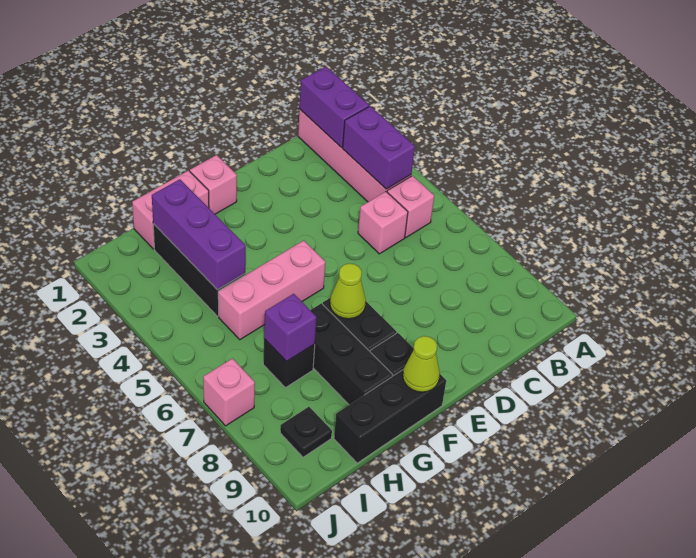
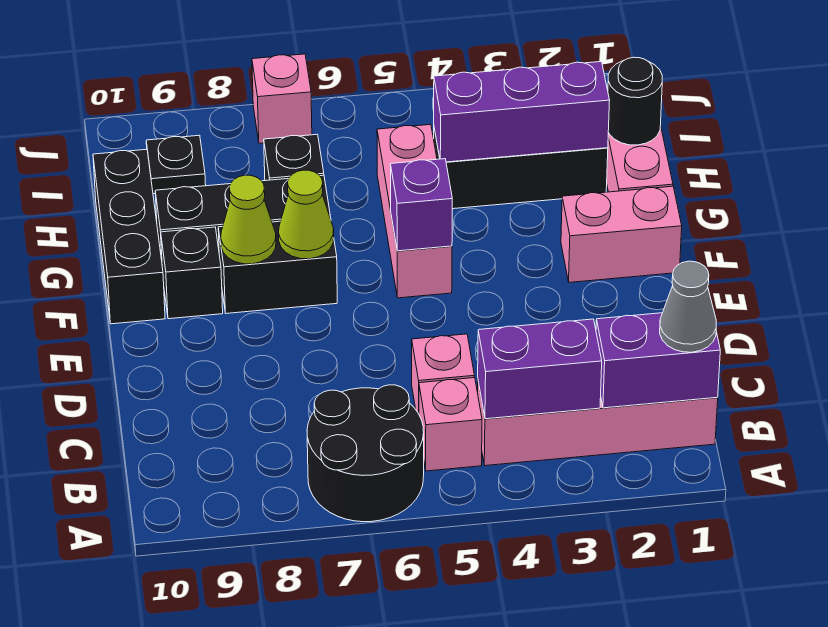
none -> black 2x2 round brick [307,385,424,522]
none -> grey 1x1 cone [660,261,716,352]
pink 1x1 brick [190,155,237,214] -> pink 1x2 brick [561,186,682,282]
lime 1x1 cone [403,336,440,392] -> lime 1x1 cone moved to [221,175,276,264]
none -> black 1x1 round brick [608,57,662,145]
purple 1x1 brick [264,294,317,362] -> purple 1x1 brick moved to [390,159,452,251]

